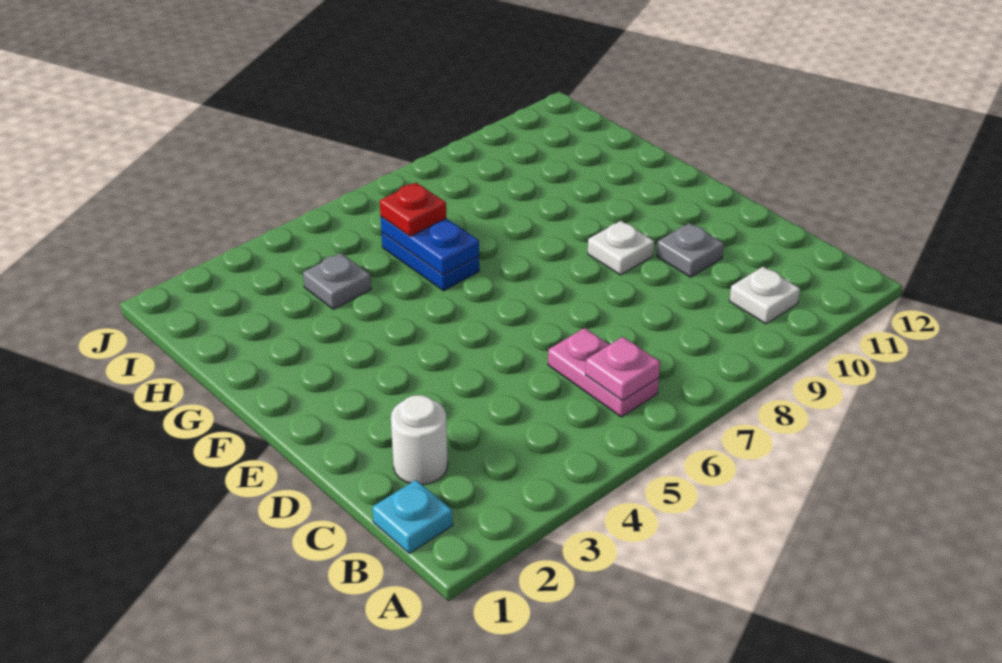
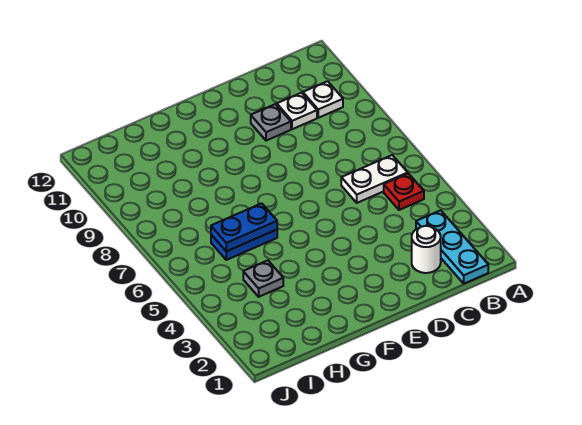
cyan 1x1 plate [372,480,453,554] -> cyan 1x3 plate [416,210,488,284]
pink 1x2 plate [548,328,659,417] -> white 1x2 plate [341,155,408,203]
pink 1x1 plate [586,337,660,401] -> none
white 1x1 plate [588,221,654,275] -> white 1x1 plate moved to [277,93,317,129]
red 1x1 plate [380,183,446,236] -> red 1x1 plate moved to [384,173,424,210]

